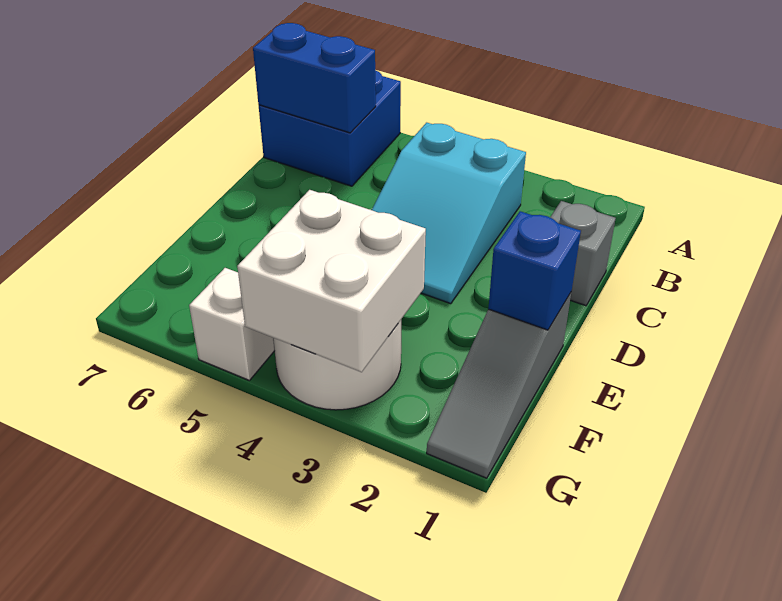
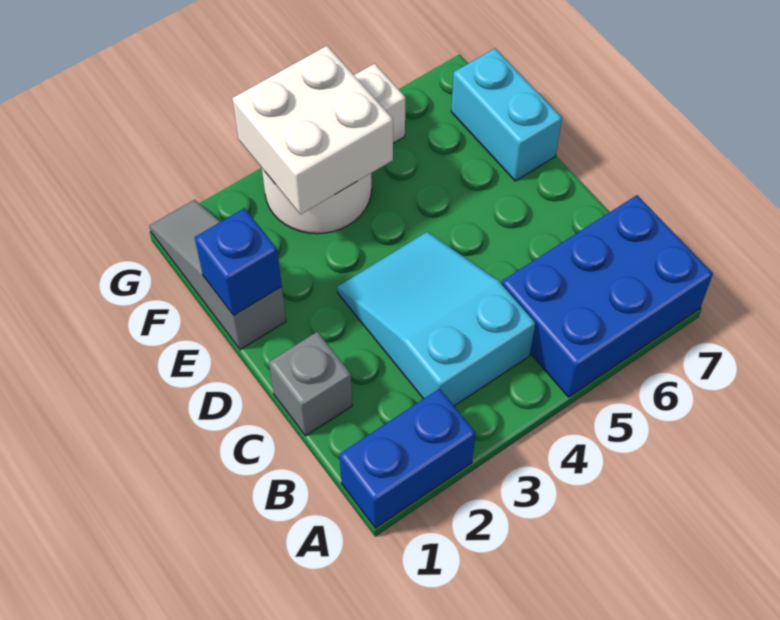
blue 2x2 brick [259,70,401,186] -> blue 2x3 brick [502,195,713,397]
blue 1x2 brick [253,23,376,133] -> blue 1x2 brick moved to [339,389,476,528]
none -> cyan 1x2 brick [451,48,562,181]

